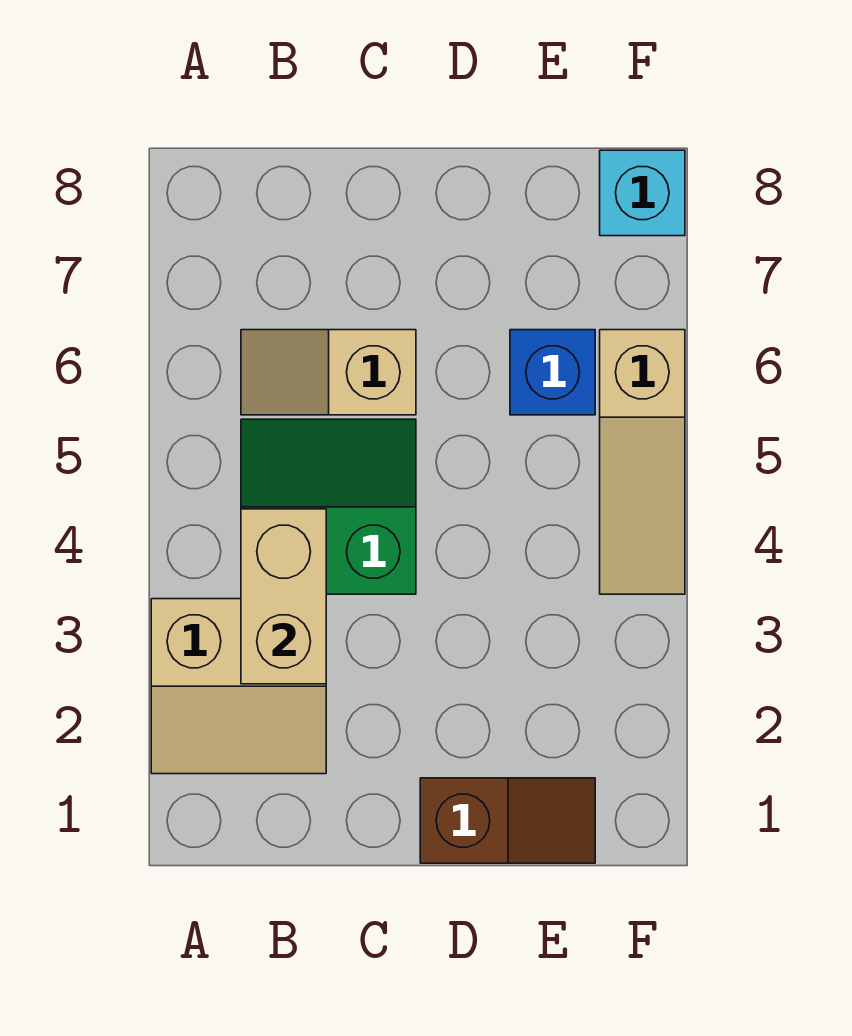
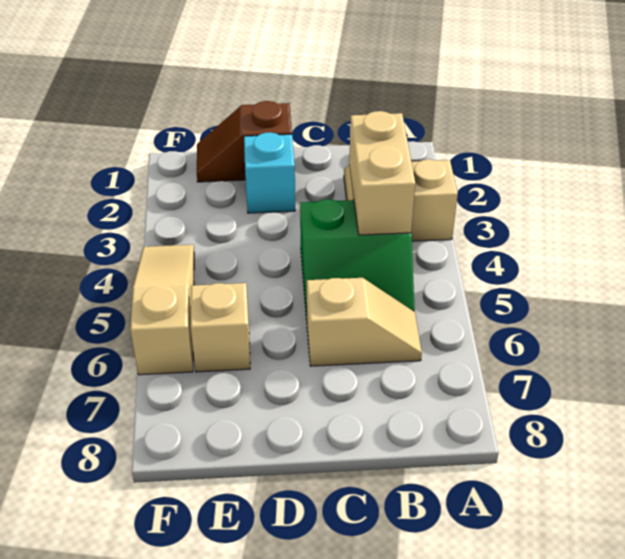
blue 1x1 brick [510,330,595,415] -> tan 1x1 brick [191,283,250,372]
cyan 1x1 brick [600,150,685,236] -> cyan 1x1 brick moved to [244,132,295,213]

